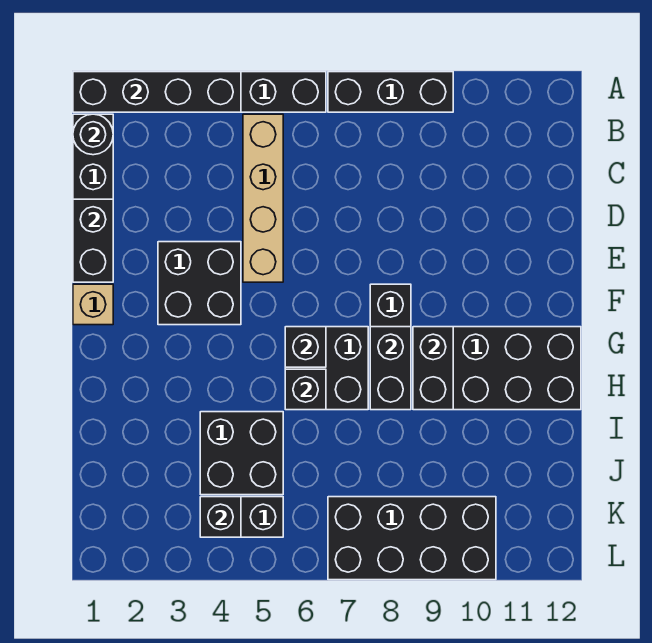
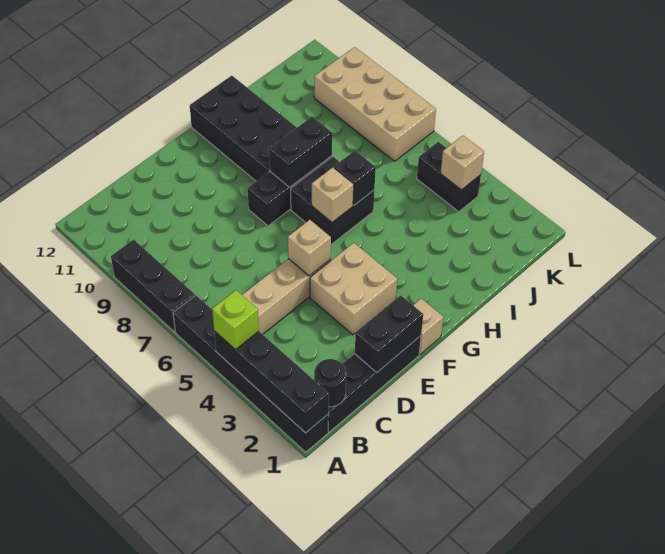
none -> lime 1x1 brick [212,290,259,350]
black 2x2 brick [158,242,241,325] -> tan 2x2 brick [310,243,397,335]
none -> tan 1x1 brick [288,220,331,276]
black 1x1 brick [285,327,326,367] -> tan 1x1 brick [312,167,354,222]
black 1x2 brick [413,327,453,410] -> none
black 2x2 brick [200,412,283,495] -> none
black 1x1 brick [200,497,241,537] -> tan 1x1 brick [441,136,484,190]
black 2x4 brick [328,497,496,580] -> tan 2x4 brick [314,47,436,161]

